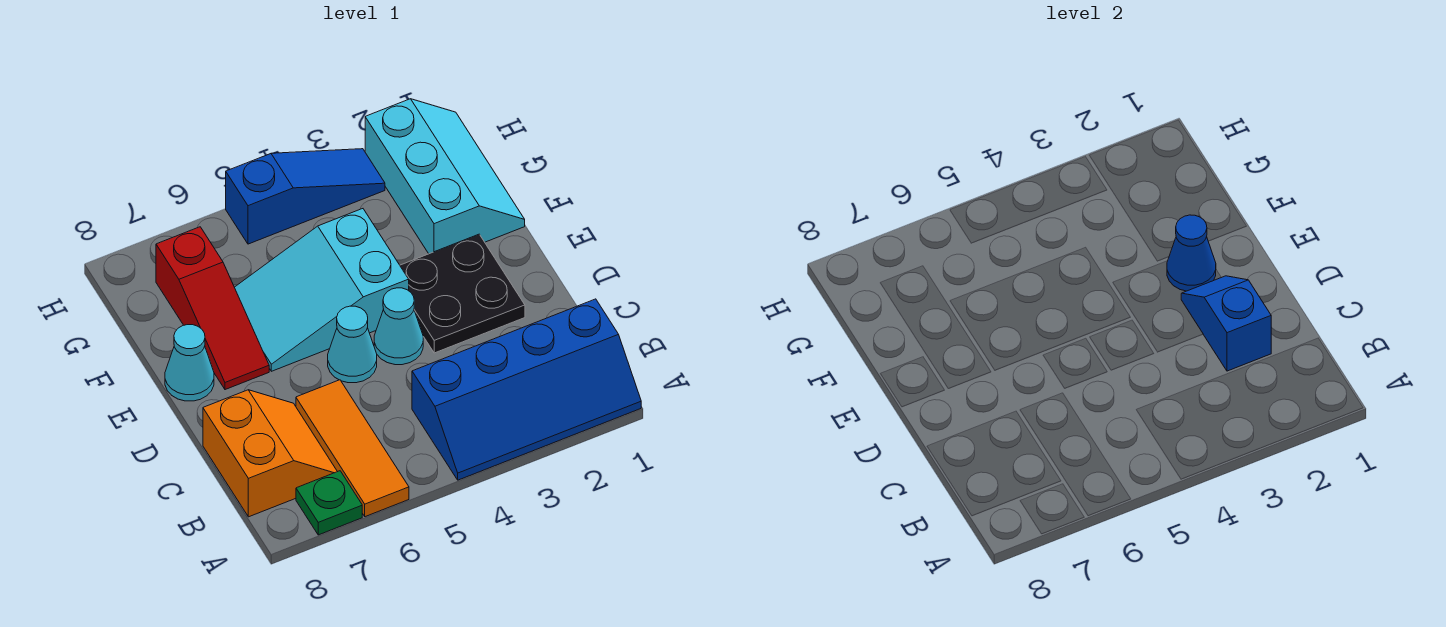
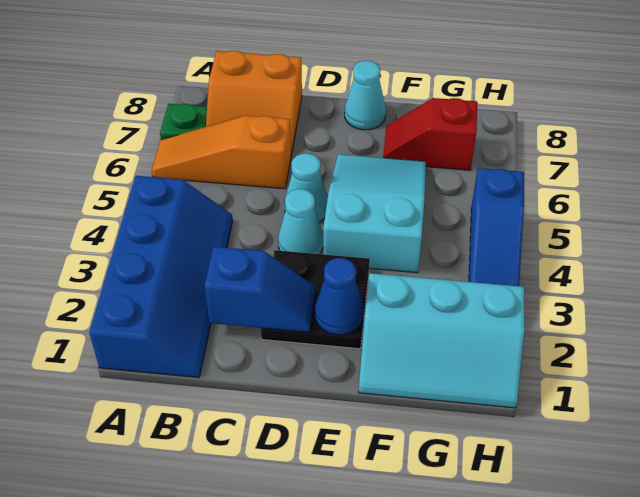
blue 2x4 slope [412,299,641,480] -> blue 2x4 slope turned to [89,176,233,378]
orange 1x3 tile [296,380,409,517] -> orange 1x3 slope [152,116,291,189]
red 1x3 slope [156,227,269,390] -> red 1x2 slope [383,98,477,170]

